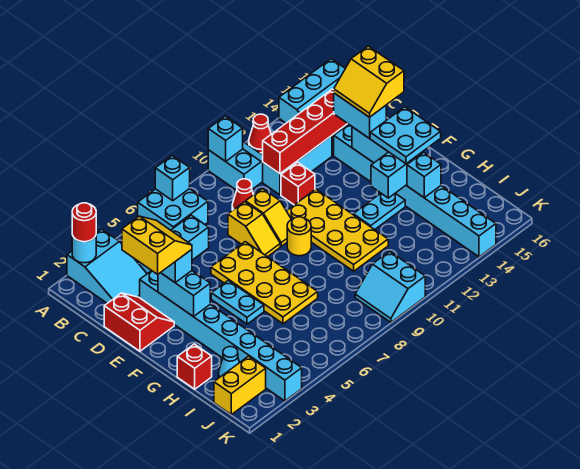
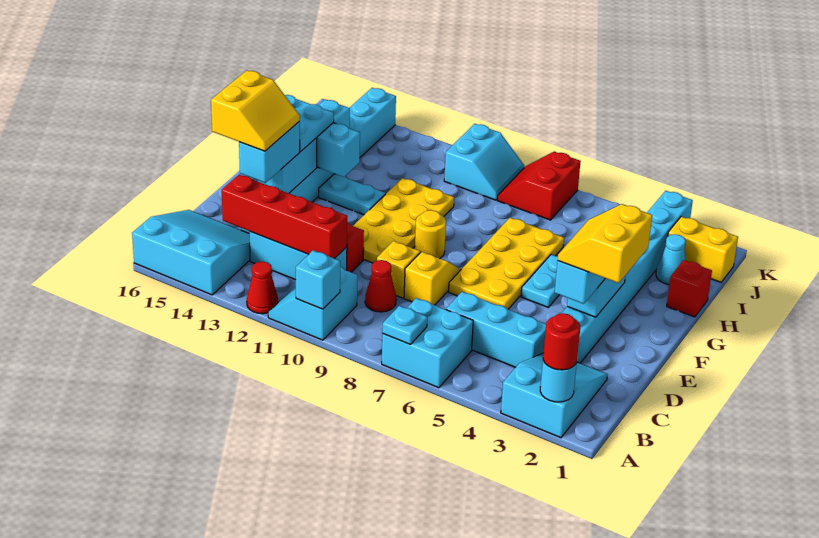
cyan 1x1 brick [155,156,190,201] -> cyan 1x1 plate [382,306,427,344]
red 2x2 slope [104,293,174,351] -> red 2x2 slope moved to [497,152,581,220]

